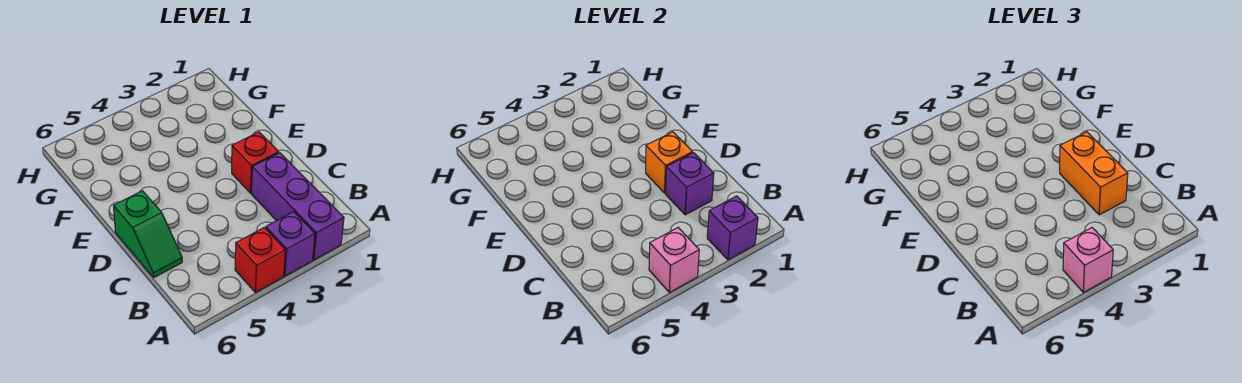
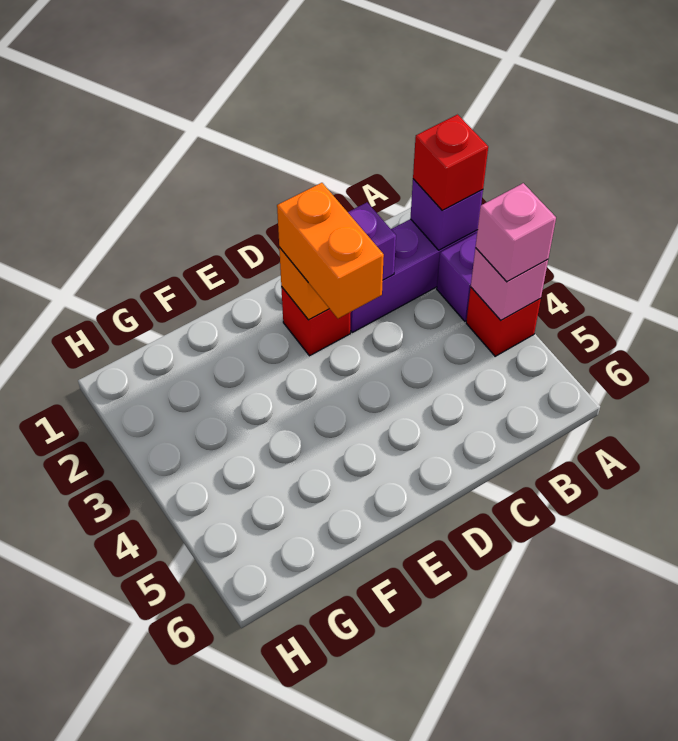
none -> red 1x1 brick [413,115,488,210]
orange 1x2 brick [1060,132,1128,215] -> orange 1x2 brick turned to [277,183,384,318]
green 1x2 slope [114,191,182,278] -> none

